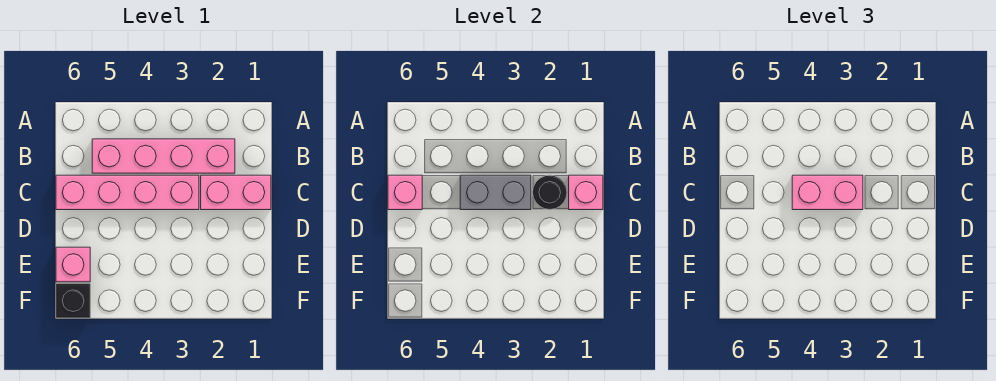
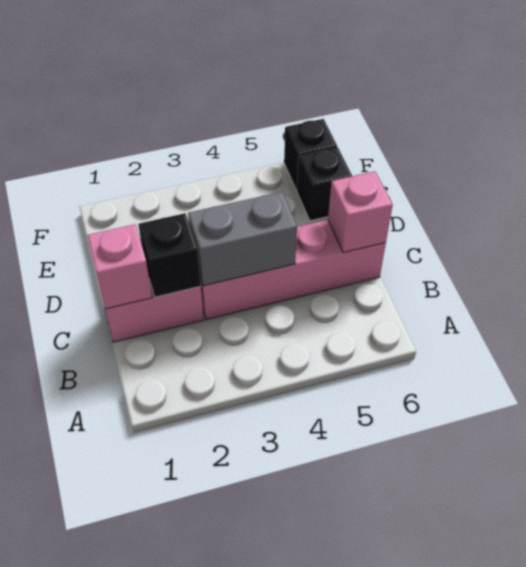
pink 1x4 brick [92,139,235,173] -> none
black 1x1 round brick [533,175,567,210] -> black 1x1 brick [138,213,201,297]
pink 1x2 brick [792,175,863,210] -> none
pink 1x1 brick [56,247,90,282] -> black 1x1 brick [297,148,352,221]

